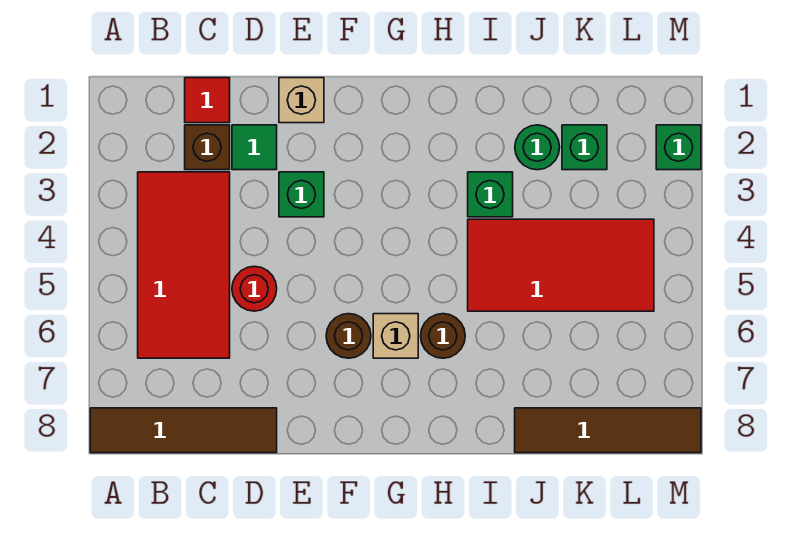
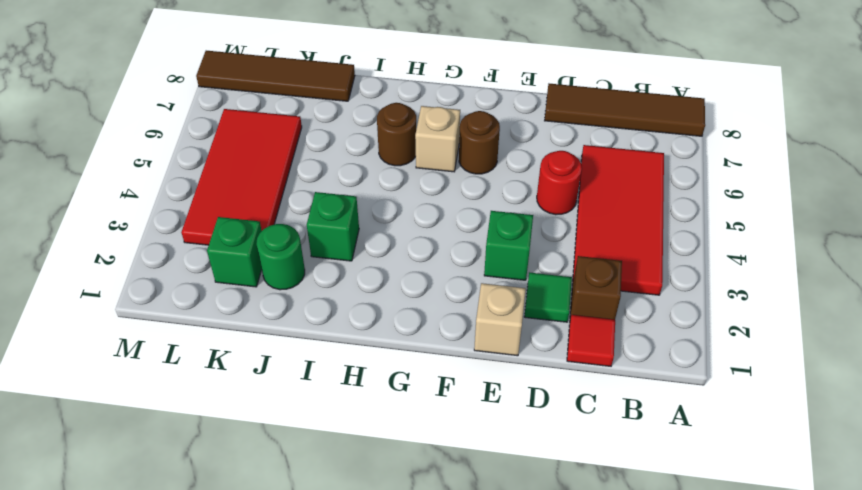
red 2x4 tile [468,219,654,311] -> red 2x4 tile turned to [181,109,302,245]
green 1x1 brick [656,125,701,170] -> none

